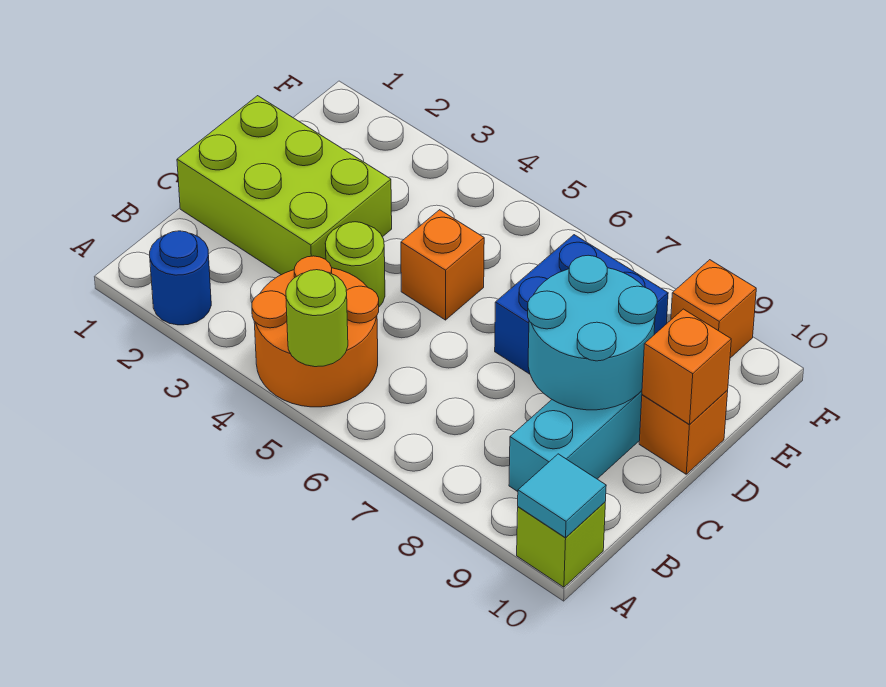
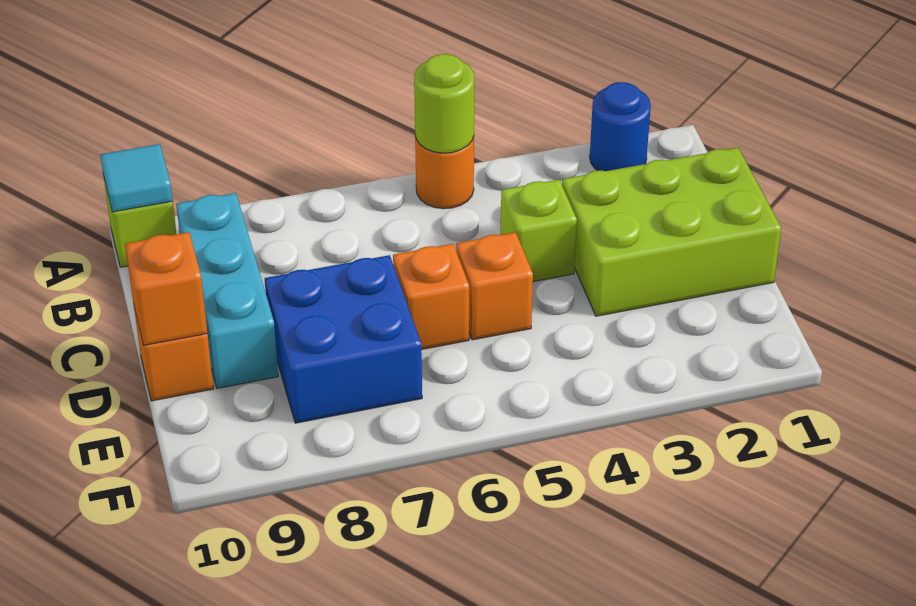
orange 2x2 round brick [252,256,379,407] -> orange 1x1 round brick [415,135,474,209]
lime 1x1 round brick [325,222,385,307] -> lime 1x1 brick [501,180,577,281]
cyan 2x2 round brick [528,255,657,410] -> none
orange 1x1 brick [671,260,756,358] -> orange 1x1 brick moved to [393,244,469,350]

